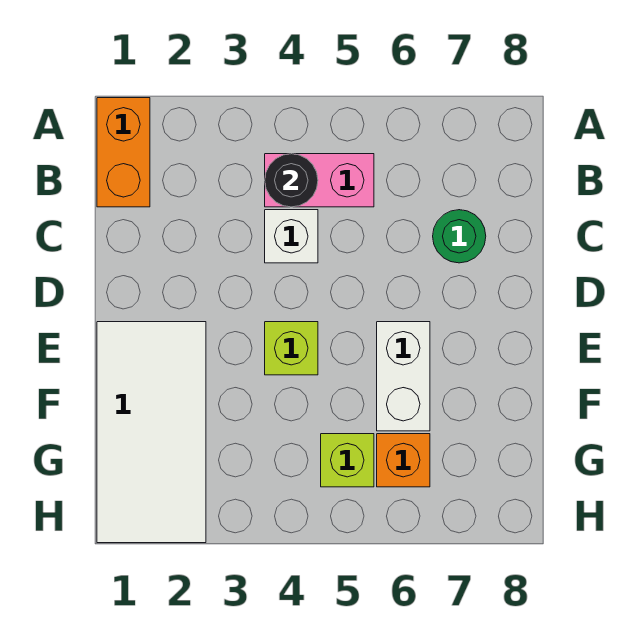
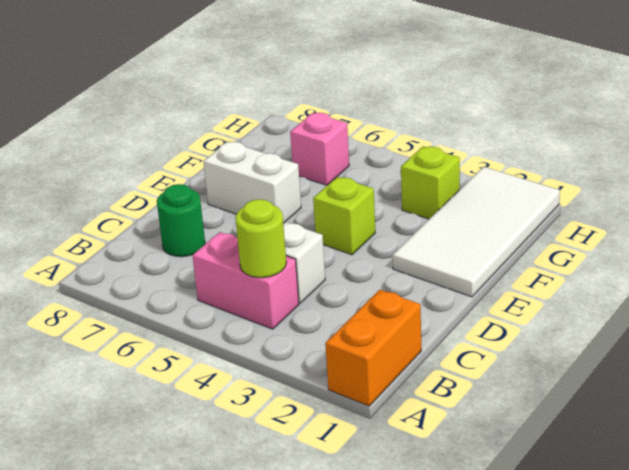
black 1x1 round brick [265,154,318,207] -> lime 1x1 round brick [235,199,286,278]
white 1x2 brick [377,322,430,431] -> white 1x2 brick turned to [203,141,301,223]
lime 1x1 brick [321,434,374,487] -> lime 1x1 brick moved to [401,146,460,219]
orange 1x1 brick [377,434,430,487] -> pink 1x1 brick [290,113,349,185]

